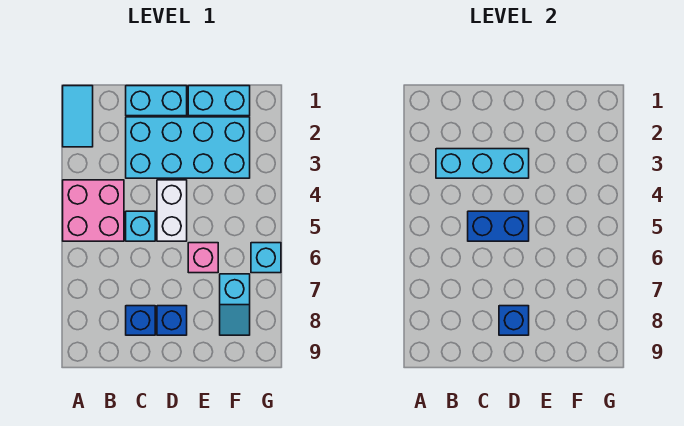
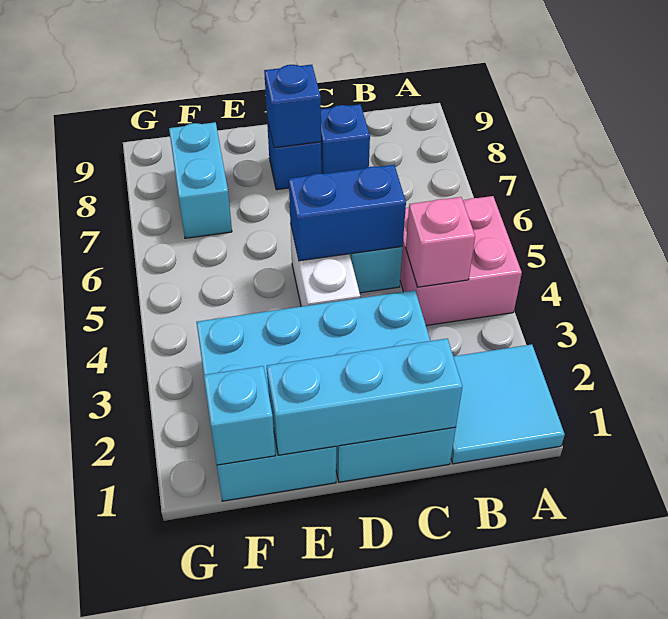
cyan 1x2 tile [63,86,93,147] -> cyan 2x2 tile [451,344,565,464]
cyan 1x3 brick [436,149,529,178] -> cyan 1x3 brick moved to [267,338,462,455]
pink 1x1 brick [188,243,218,273] -> pink 1x1 brick moved to [406,197,475,287]
cyan 1x2 slope [220,274,250,335] -> cyan 1x2 brick [169,122,232,238]
cyan 1x1 brick [251,243,281,273] -> cyan 1x1 brick moved to [204,366,275,465]

